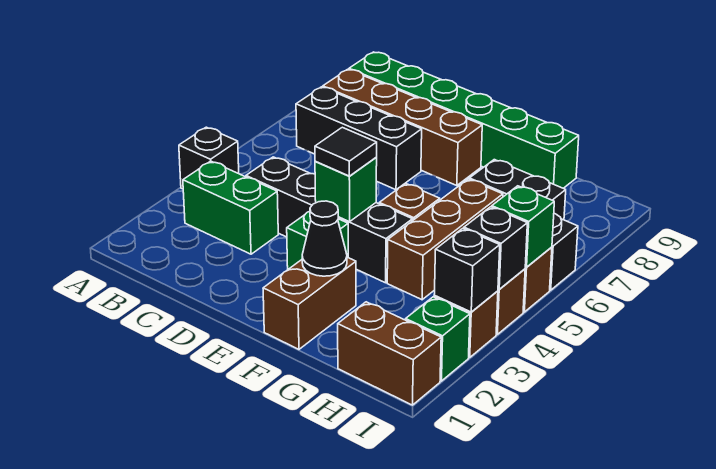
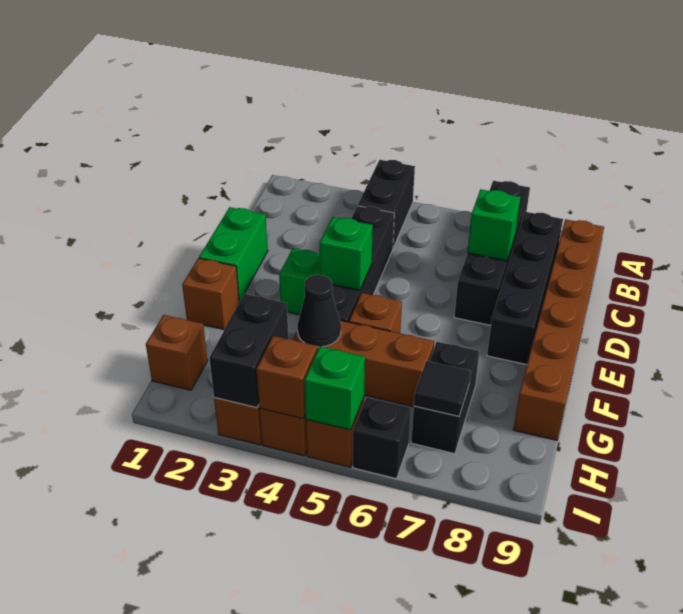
black 1x1 brick [179,127,239,189] -> black 1x2 brick [358,160,415,248]
green 1x2 brick [183,161,278,254] -> green 1x2 brick moved to [199,207,268,302]
black 1x3 brick [296,87,422,190] -> black 1x4 brick [454,181,530,325]
brown 1x4 brick [323,69,482,185] -> black 1x4 brick [487,212,563,365]
green 1x6 brick [349,52,579,188] -> brown 1x6 brick [513,219,604,440]
black 1x1 tile [315,127,377,176] -> black 1x1 tile moved to [414,361,471,416]
brown 1x2 brick [263,257,356,349] -> brown 1x1 brick [182,258,239,330]
black 1x1 cone [302,201,347,276] -> black 1x1 cone moved to [297,275,341,347]
brown 1x2 brick [338,302,441,405] -> brown 1x1 brick [146,315,208,390]
green 1x1 brick [406,297,470,381] -> green 1x1 brick moved to [468,189,520,261]
black 1x1 brick [434,228,500,312] -> black 1x2 brick [209,294,289,408]
black 1x1 brick [464,207,527,289] -> brown 1x1 brick [256,336,317,419]

